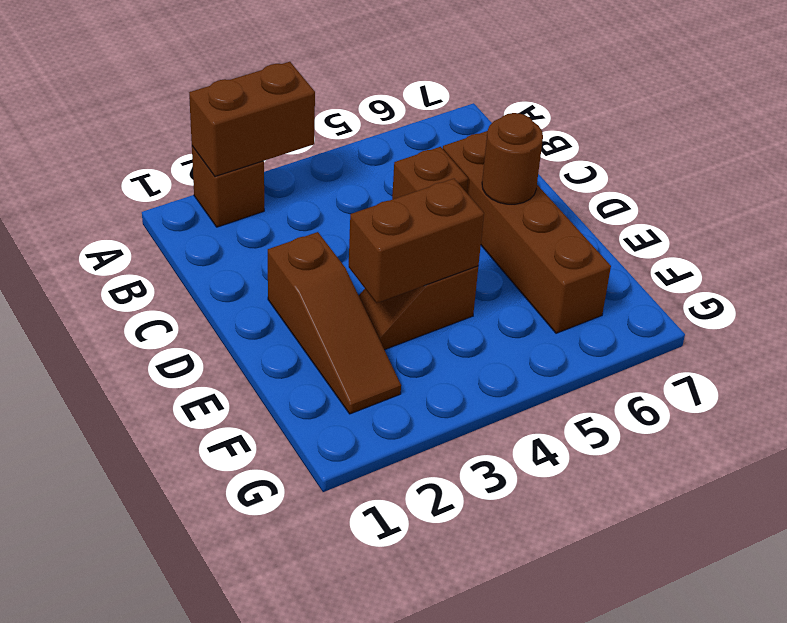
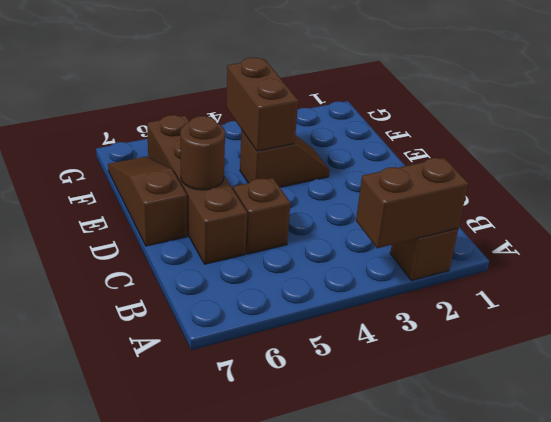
brown 1x3 slope [268,232,401,414] -> brown 1x3 slope moved to [108,156,187,246]
brown 1x2 brick [349,179,484,303] -> brown 1x2 brick turned to [226,57,298,151]

